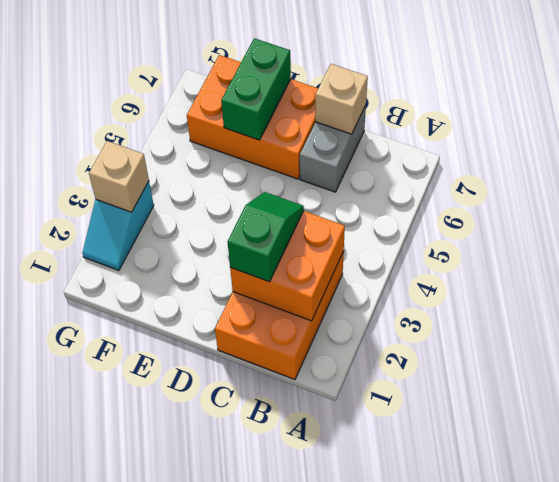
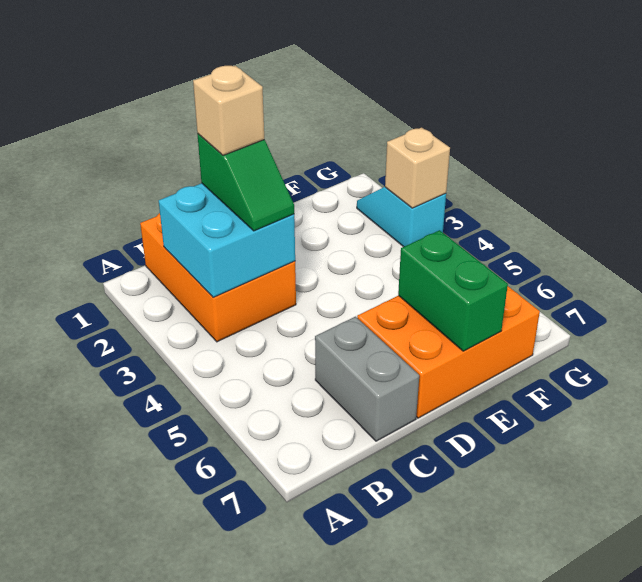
orange 2x2 brick [230,211,345,321] -> cyan 2x2 brick [159,183,295,297]
tan 1x1 brick [315,64,368,134] -> tan 1x1 brick moved to [193,66,264,155]

